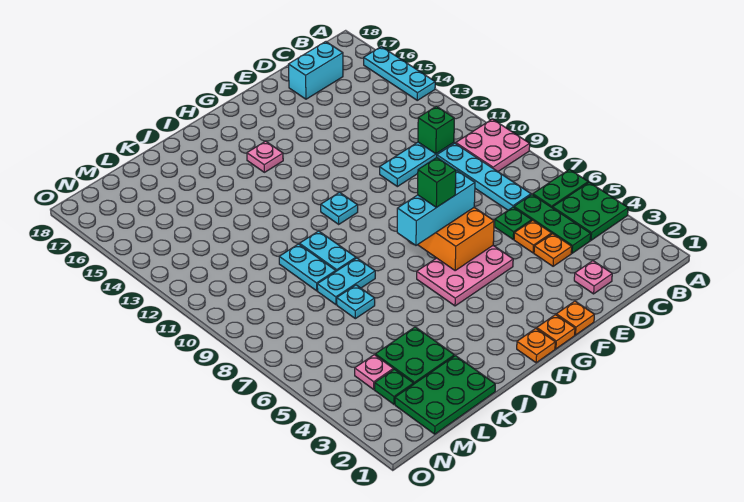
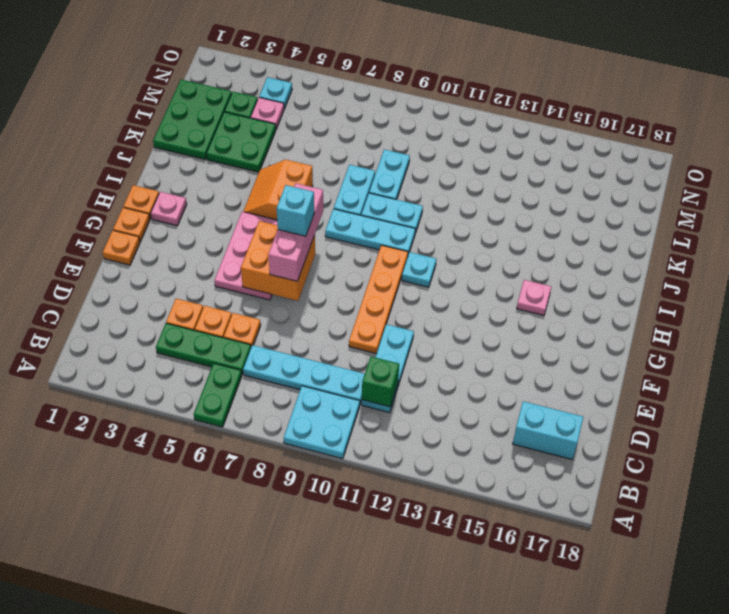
green 2x2 plate [553,182,628,240] -> none
pink 2x2 plate [456,119,530,171] -> cyan 2x2 plate [284,386,360,459]
cyan 1x3 plate [364,47,435,100] -> cyan 1x3 plate moved to [325,209,415,255]
cyan 1x2 brick [288,42,343,99] -> cyan 1x2 brick turned to [513,401,583,459]
pink 1x1 plate [574,261,612,294] -> pink 1x1 plate moved to [151,192,187,226]
green 1x1 plate [495,207,532,239] -> orange 1x1 plate [224,313,261,347]
none -> orange 1x4 plate [349,245,408,354]
cyan 1x3 brick [397,170,475,245] -> pink 1x3 brick [268,183,323,281]
green 1x1 brick [418,158,456,208] -> cyan 1x1 brick [277,185,314,236]
none -> orange 2x2 slope [243,160,313,220]
cyan 1x1 plate [337,285,375,319] -> cyan 1x1 plate moved to [259,77,292,109]
cyan 1x2 plate [279,244,336,291] -> cyan 1x2 plate turned to [369,149,410,200]

